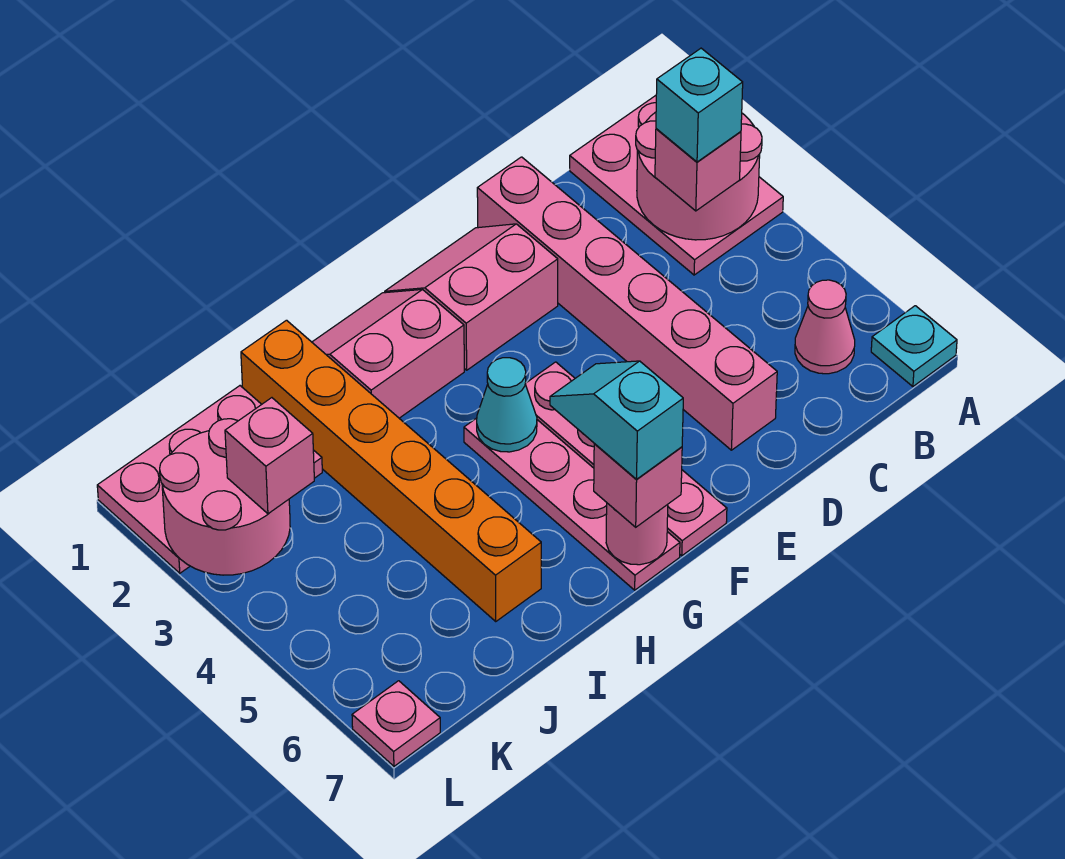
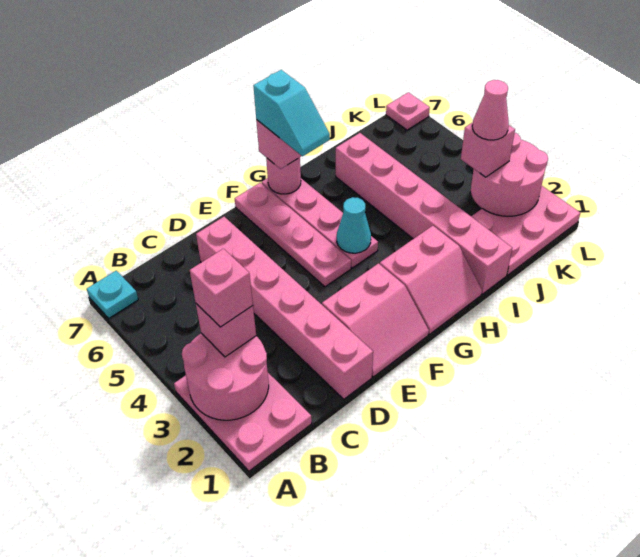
cyan 1x1 brick [656,48,743,162] -> pink 1x1 brick [190,249,253,327]
pink 1x1 cone [795,280,855,374] -> pink 1x1 cone moved to [472,80,509,140]
orange 1x6 brick [241,320,541,621] -> pink 1x6 brick [336,133,512,294]

